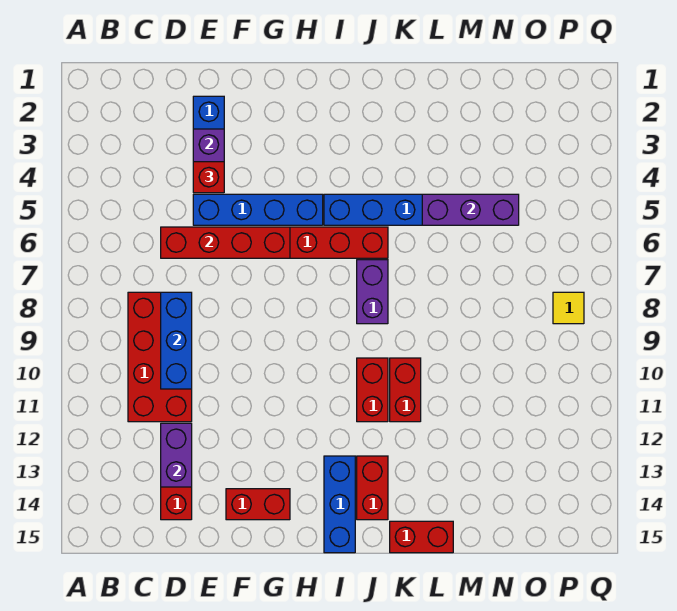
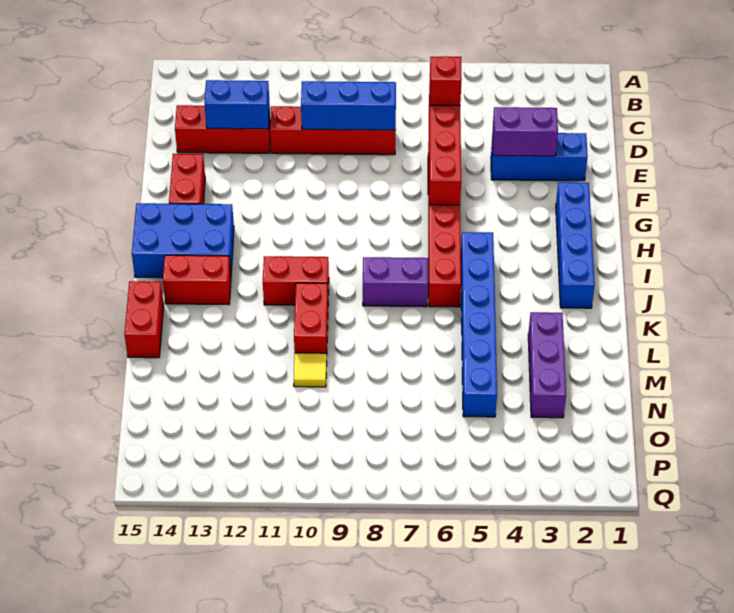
red 2x4 brick [128,292,192,422] -> red 1x4 brick [270,106,396,155]
purple 1x2 brick [161,423,192,487] -> blue 1x2 brick [204,80,270,129]
red 1x1 brick [193,162,224,193] -> red 1x1 brick moved to [430,56,462,105]
blue 1x4 brick [193,194,323,225] -> blue 1x4 brick moved to [556,182,595,308]
blue 1x3 brick [324,456,355,553] -> blue 2x3 brick [132,203,234,278]
red 1x2 brick [390,358,421,422] -> red 1x2 brick turned to [294,283,328,354]
purple 1x3 brick [422,194,519,225] -> purple 1x3 brick moved to [528,312,566,418]
yellow 1x1 tile [553,292,584,324] -> yellow 1x1 tile moved to [294,353,327,387]

